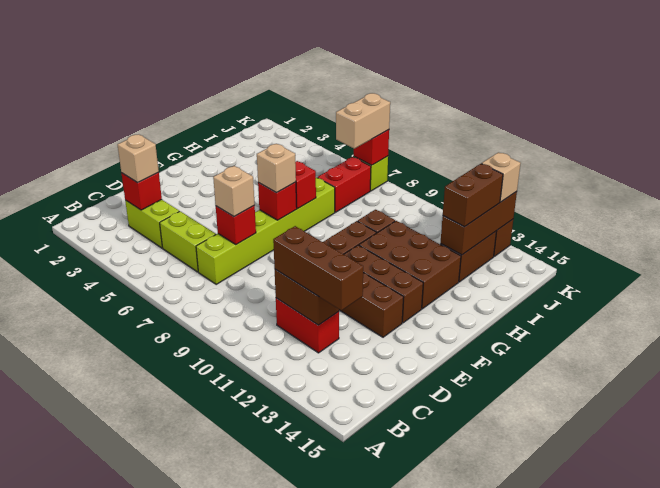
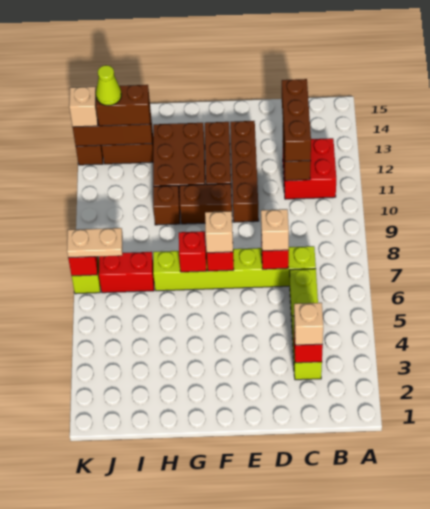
red 1x2 brick [276,298,339,353] -> red 2x2 brick [283,138,336,199]
tan 1x2 brick [336,93,390,149] -> tan 1x2 plate [67,228,122,258]
none -> lime 1x1 cone [96,65,121,106]

